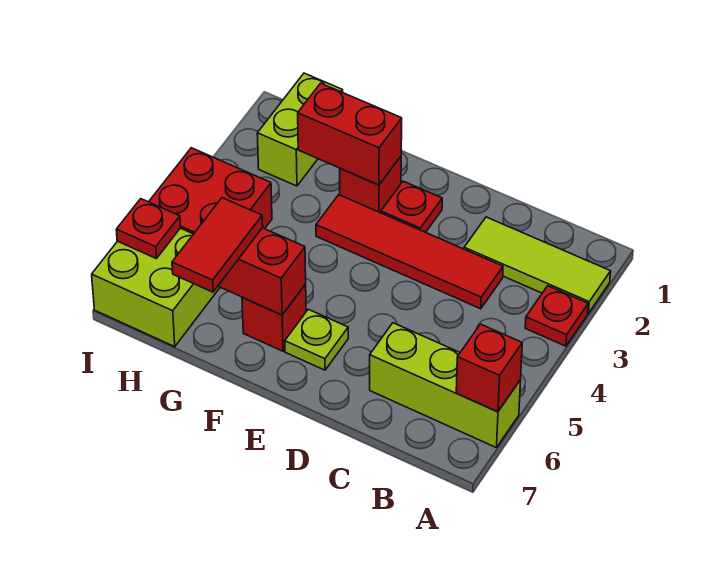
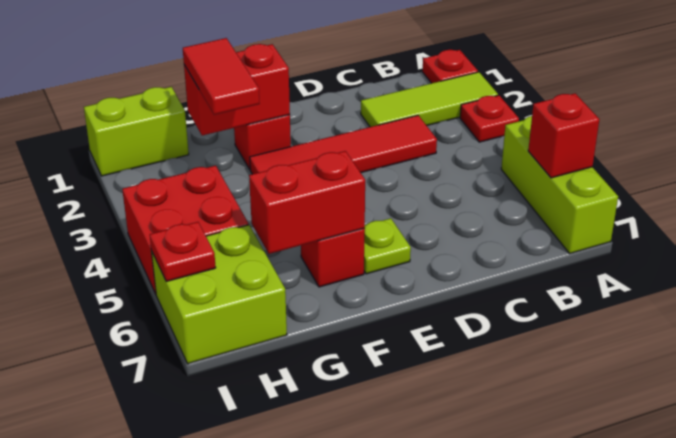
lime 1x3 brick [370,323,521,448] -> lime 1x3 brick turned to [501,116,618,253]
red 1x1 plate [381,181,442,232] -> red 1x1 plate moved to [422,50,478,83]
red 1x2 tile [172,198,263,292] -> red 1x2 tile moved to [183,38,259,115]
lime 1x2 brick [257,73,343,186] -> lime 1x2 brick turned to [84,87,189,176]

